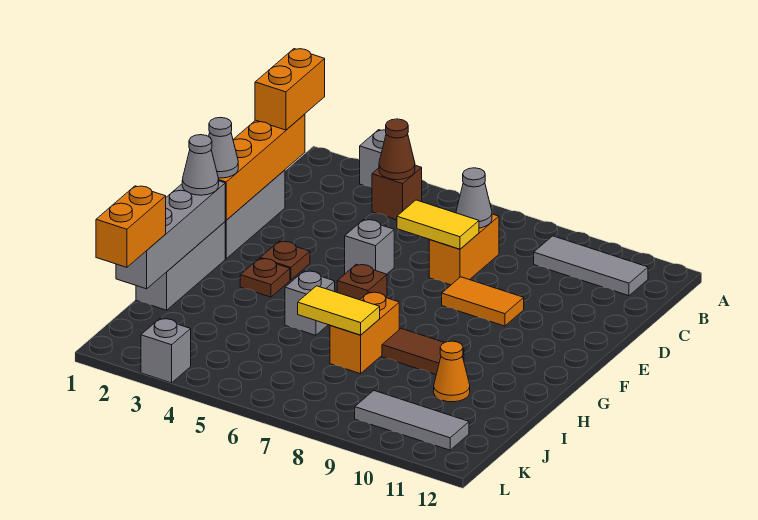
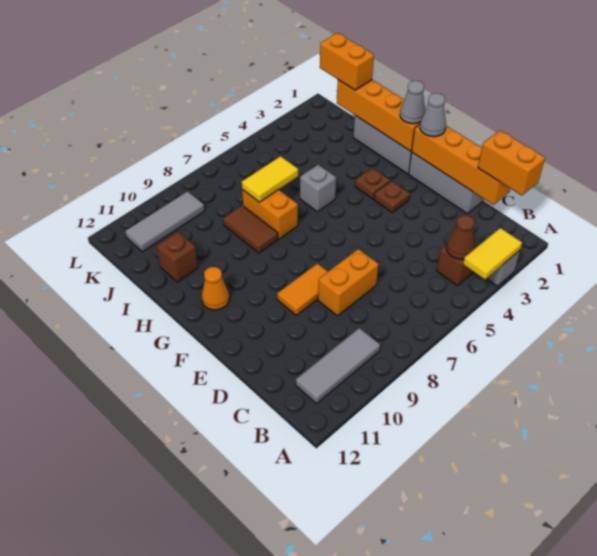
orange 1x2 brick [429,214,499,285] -> orange 1x2 brick turned to [318,249,378,316]
grey 1x1 cone [456,168,492,228] -> none
yellow 1x2 tile [397,200,479,249] -> yellow 1x2 tile moved to [463,228,522,280]
grey 1x1 brick [345,220,394,274] -> none
grey 1x4 brick [116,181,225,289] -> orange 1x4 brick [337,80,420,151]
brown 1x1 brick [337,264,387,300] -> brown 1x1 brick moved to [157,232,198,282]
brown 1x2 tile [382,328,464,375] -> brown 1x2 tile turned to [223,205,278,253]
orange 1x1 cone [434,341,470,402] -> orange 1x1 cone moved to [202,267,229,310]
grey 1x1 brick [141,319,191,383] -> none

